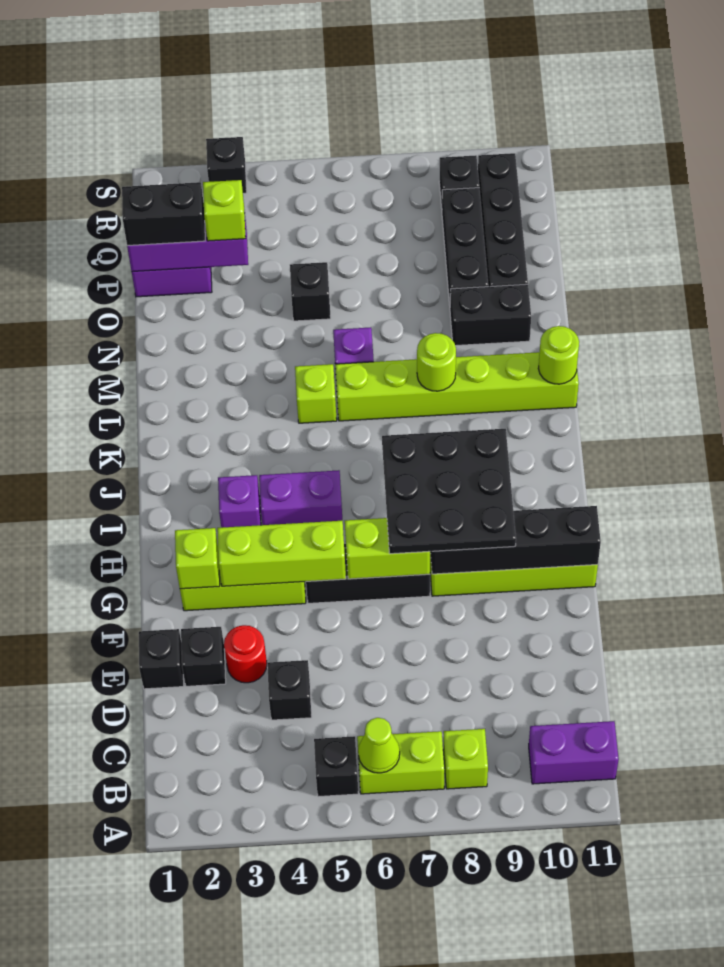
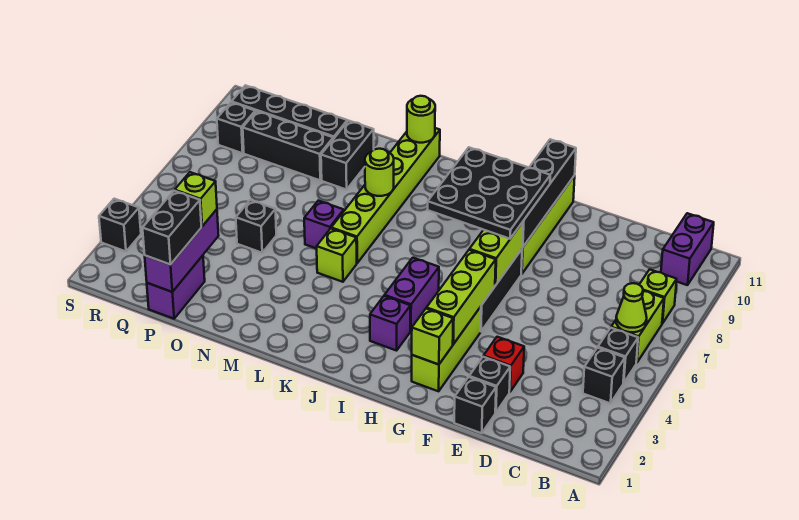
black 1x1 brick [267,660,312,720] -> black 1x1 brick moved to [583,348,625,403]
red 1x1 round brick [224,625,267,683] -> red 1x1 brick [483,337,524,392]

